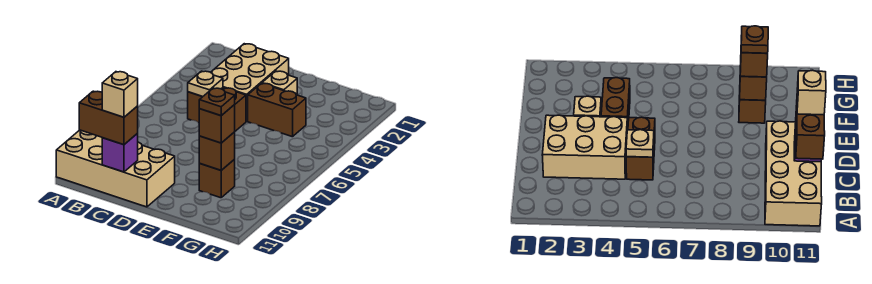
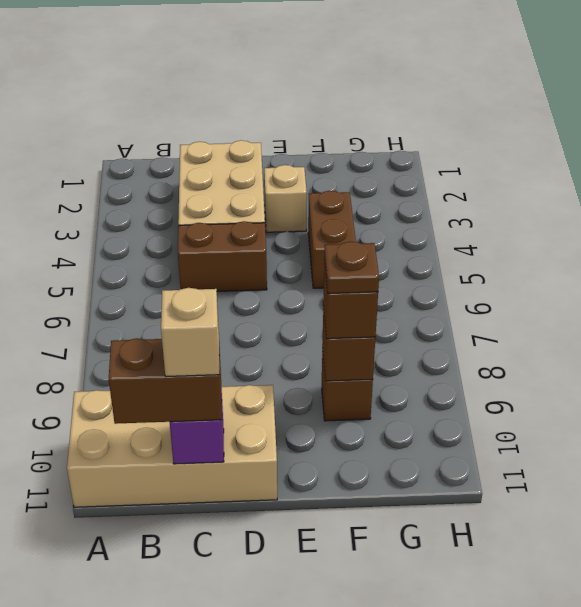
tan 1x1 plate [188,71,223,97] -> none
brown 1x2 brick [248,83,306,137] -> brown 1x2 brick turned to [308,191,356,288]

